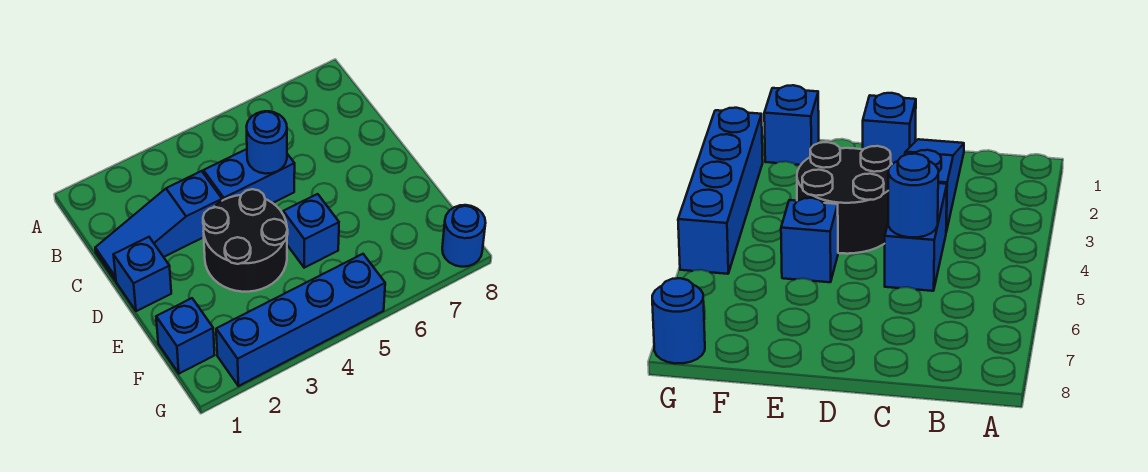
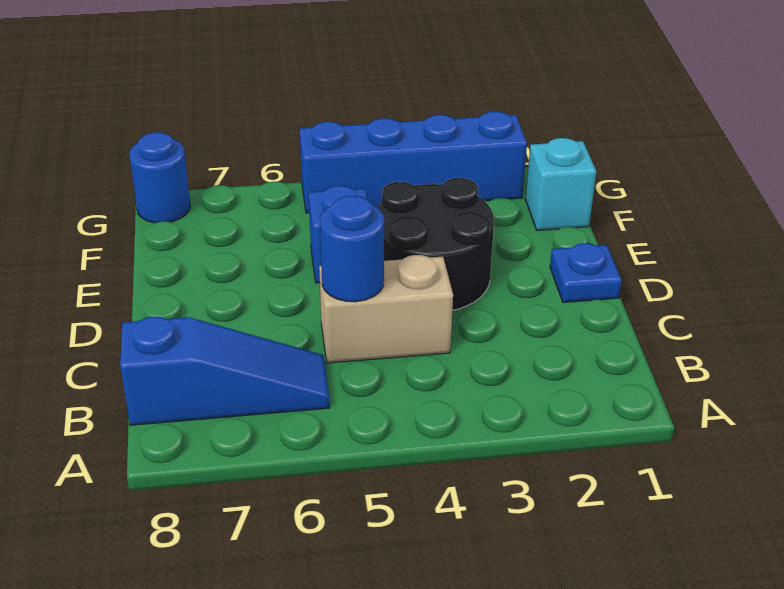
blue 1x3 slope [95,171,222,281] -> blue 1x3 slope moved to [120,317,330,425]
blue 1x2 brick [203,149,295,203] -> tan 1x2 brick [319,255,453,363]
blue 1x1 brick [113,237,171,311] -> blue 1x1 plate [550,243,622,303]
blue 1x1 brick [156,298,214,374] -> cyan 1x1 brick [525,138,596,230]

